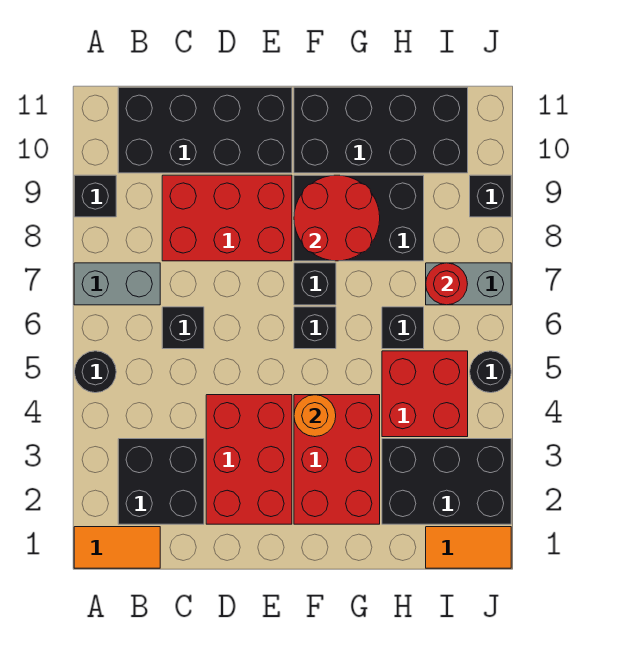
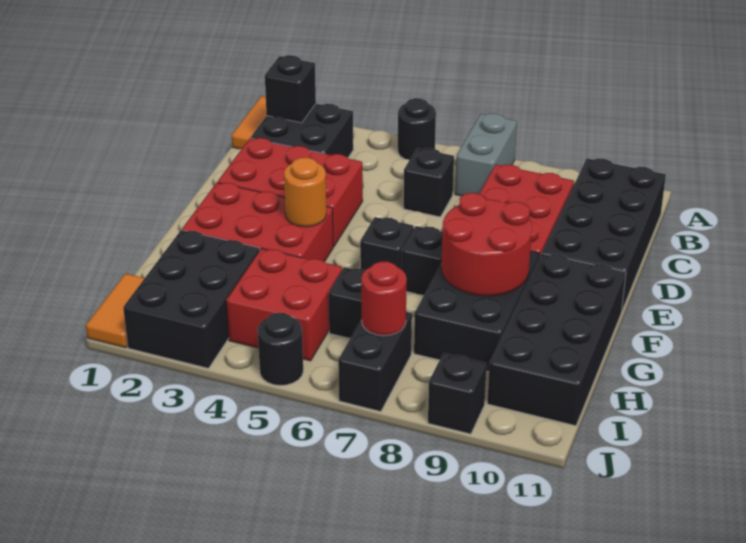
black 1x1 brick [74,175,116,217] -> black 1x1 brick moved to [265,55,316,123]
grey 1x2 brick [426,263,511,305] -> black 1x2 brick [338,312,412,412]

